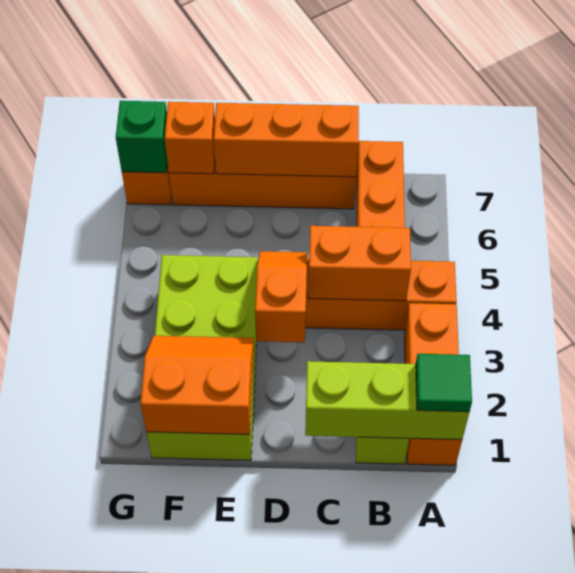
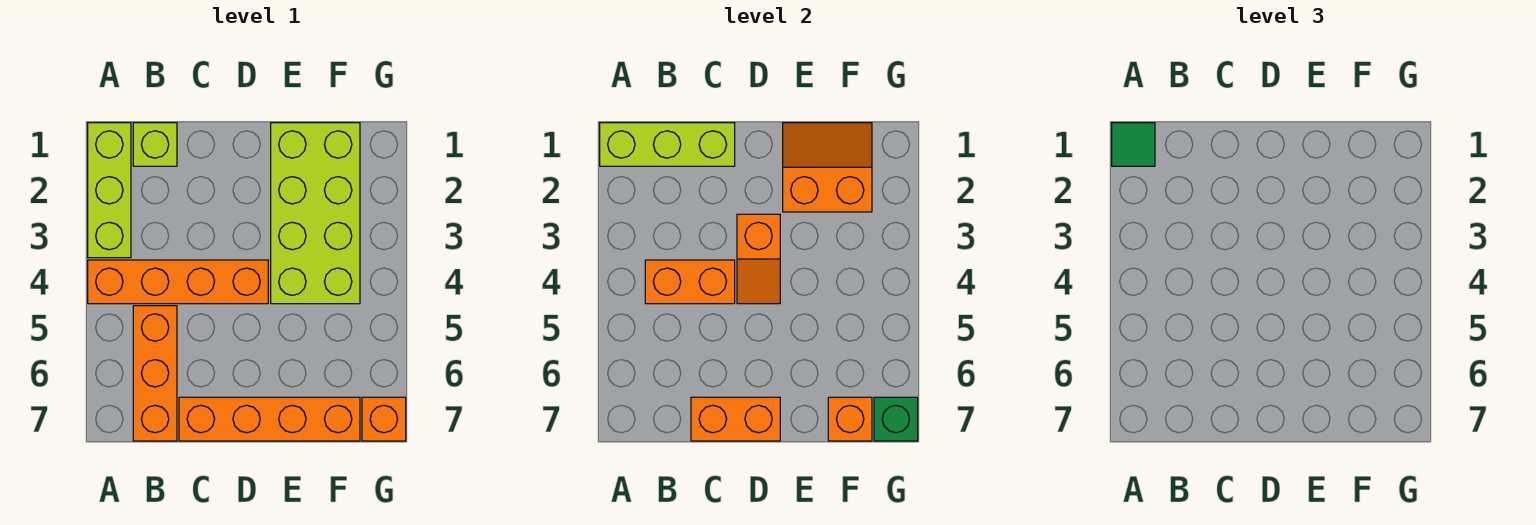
orange 1x3 brick [404,303,462,465] -> lime 1x3 brick [88,123,131,258]
orange 1x3 brick [214,103,359,177] -> orange 1x2 brick [691,397,780,441]
orange 2x2 slope [141,336,254,434] -> orange 2x2 slope turned to [783,123,872,212]

